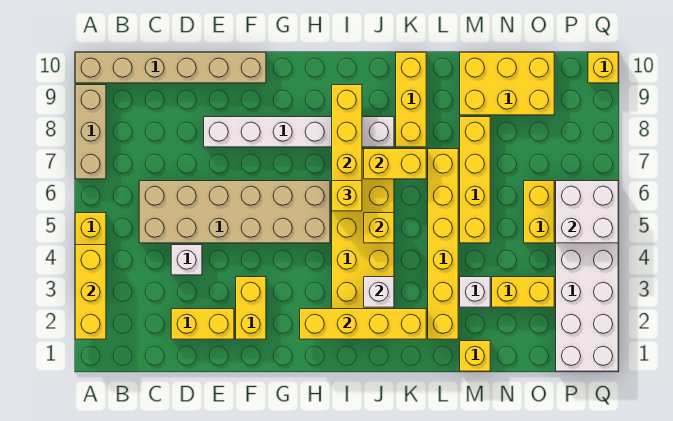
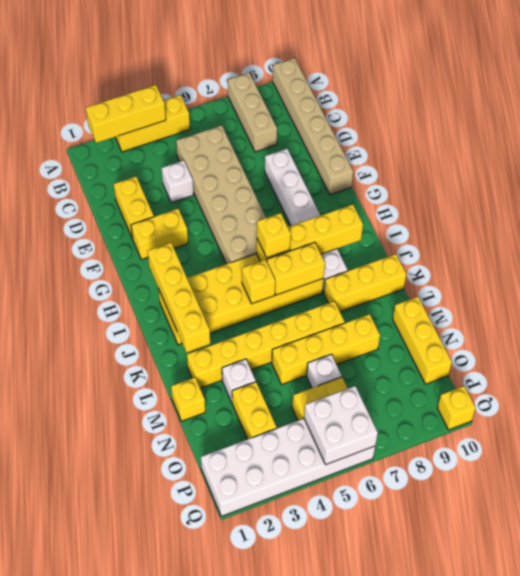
tan 1x3 brick [75,85,106,179] -> tan 1x3 brick turned to [228,73,277,152]
white 1x1 brick [364,277,394,307] -> white 1x1 brick moved to [307,355,342,388]
yellow 1x2 brick [364,149,426,179] -> yellow 1x2 brick turned to [267,242,325,295]
yellow 2x3 brick [460,52,554,115] -> yellow 1x3 brick [393,297,452,384]

